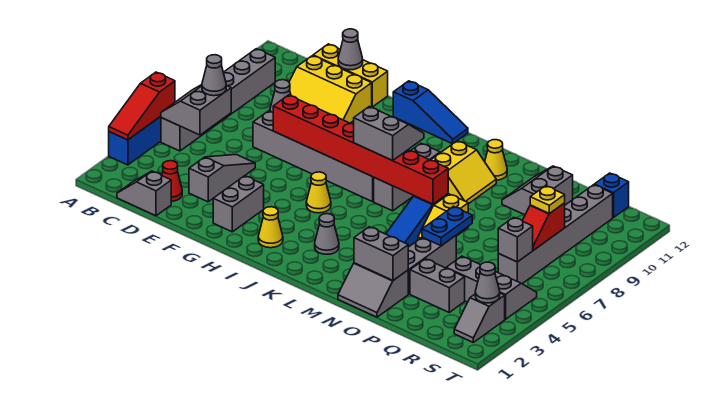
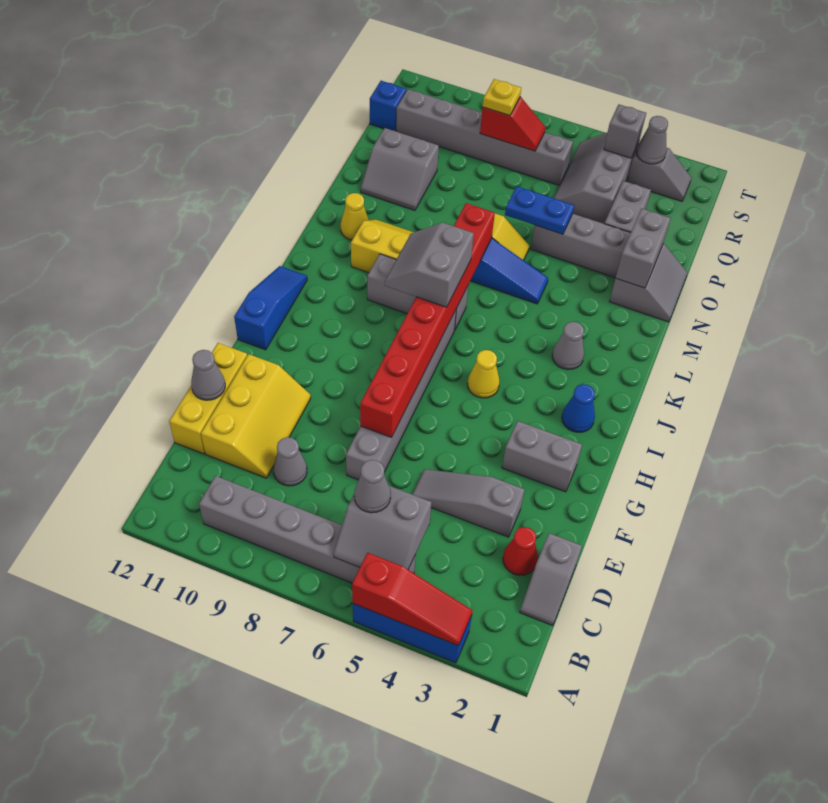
yellow 1x1 cone [258,207,283,248] -> blue 1x1 cone [562,384,595,432]
grey 1x1 brick [498,217,533,262] -> grey 1x1 brick moved to [604,105,646,158]

